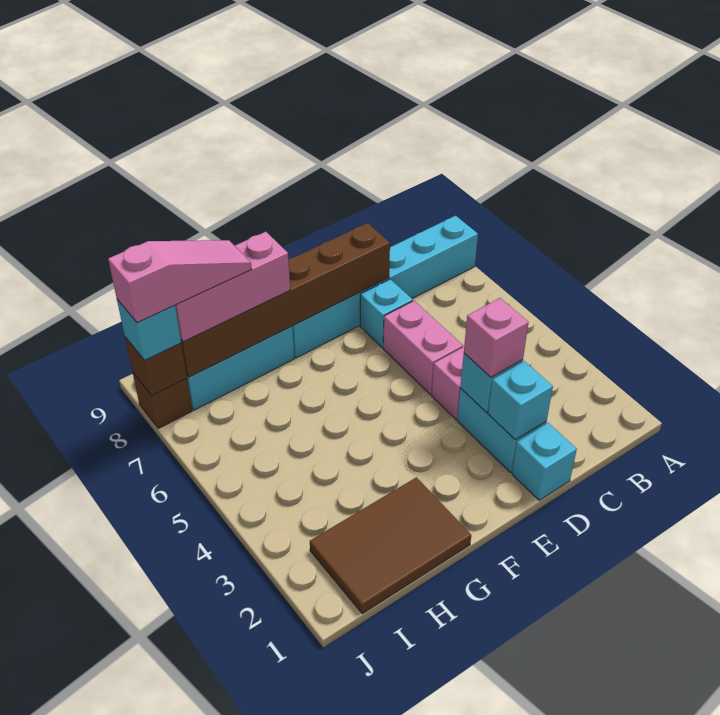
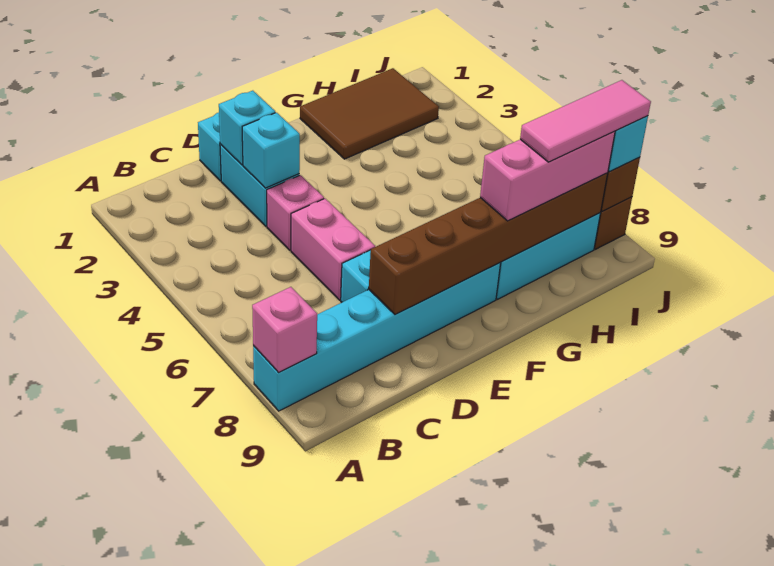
pink 1x1 brick [464,298,529,377] -> pink 1x1 brick moved to [252,287,318,373]
pink 1x3 slope [108,240,252,323] -> pink 1x3 tile [520,80,651,162]

